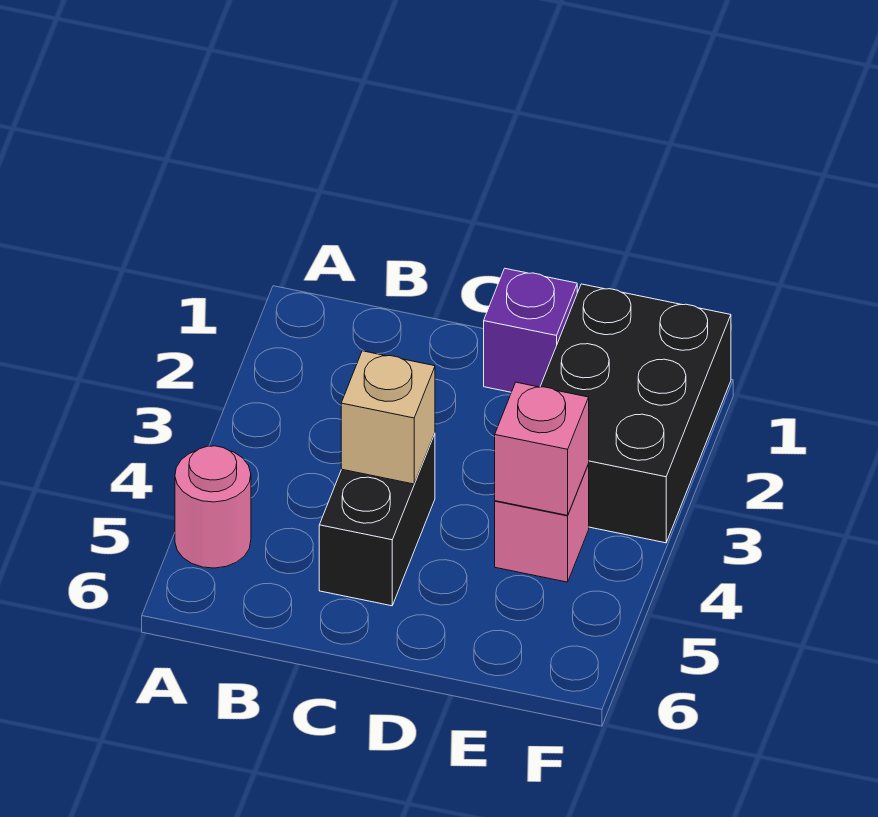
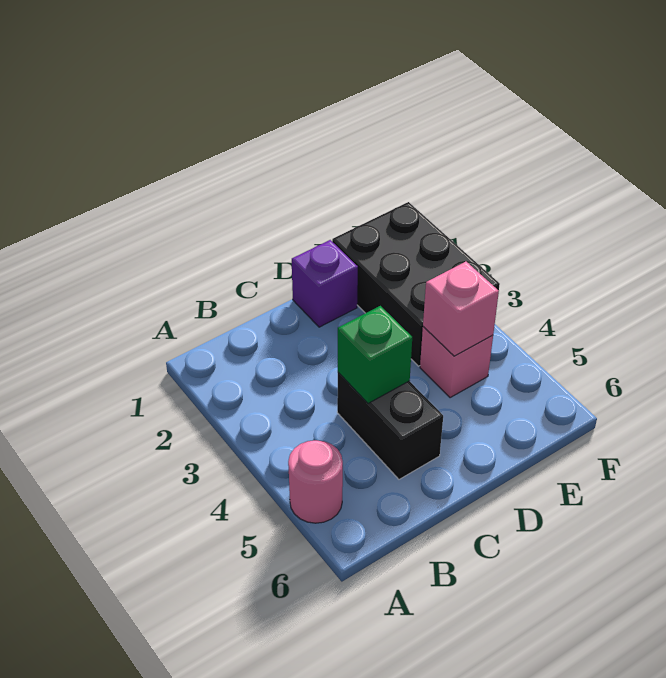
tan 1x1 brick [341,351,435,484] -> green 1x1 brick [338,306,412,403]

